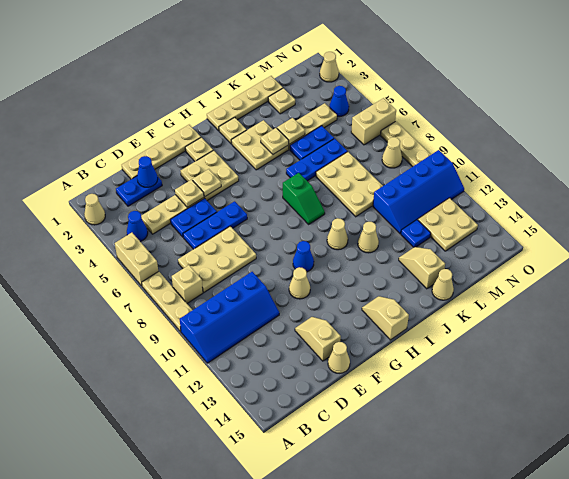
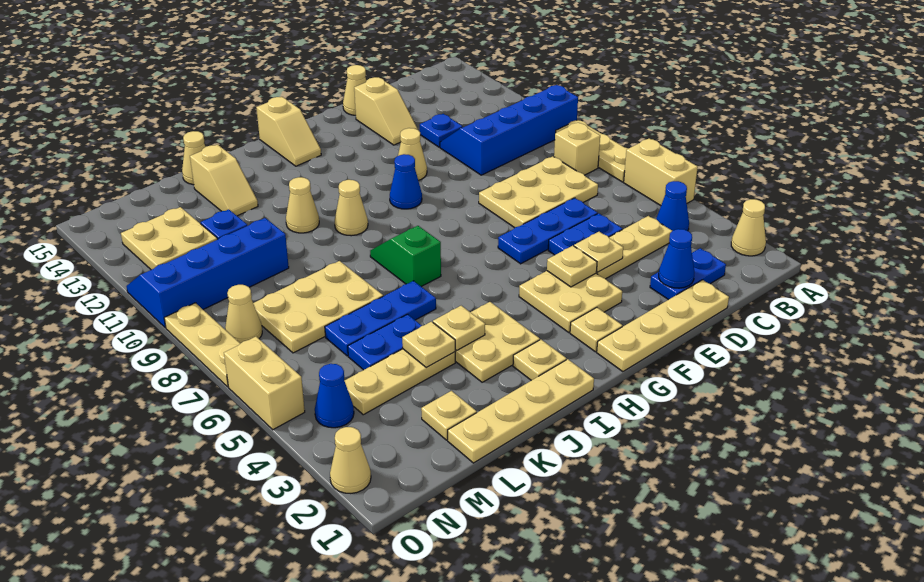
none -> blue 1x1 plate [420,114,463,147]
tan 2x3 plate [316,152,383,217] -> tan 2x3 plate turned to [253,261,383,353]
tan 1x2 brick [351,98,396,145] -> tan 1x2 brick turned to [224,337,305,430]

